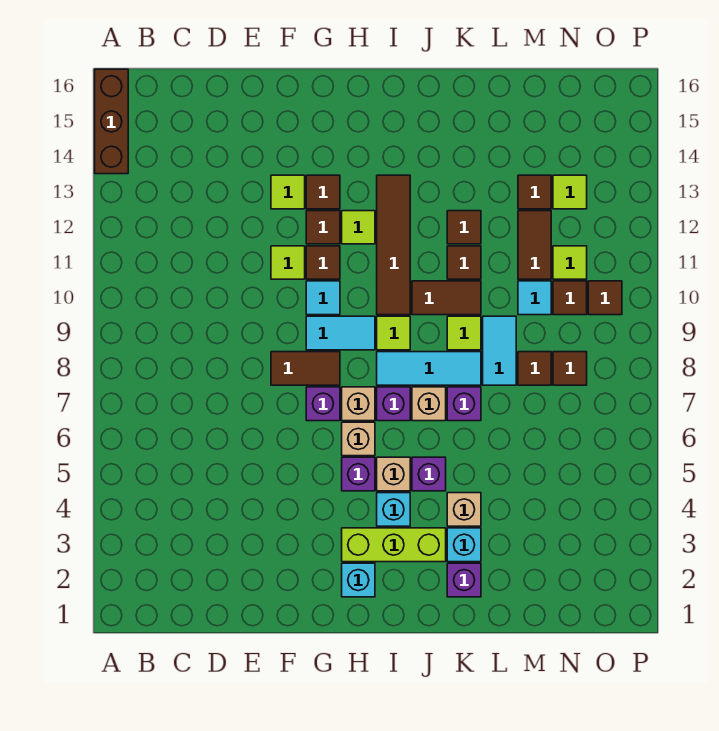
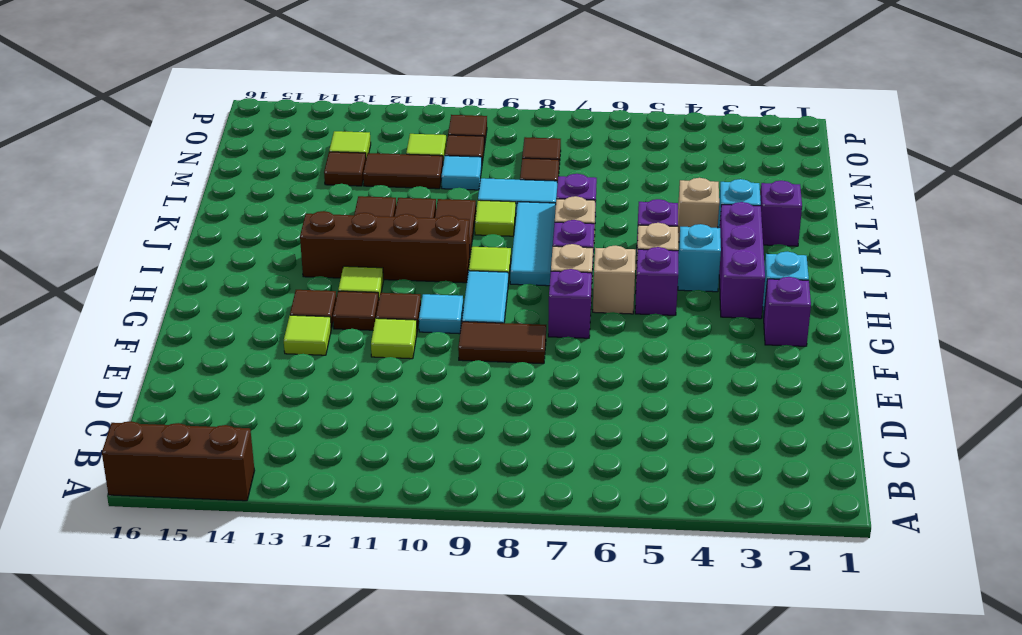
brown 1x2 tile [271,352,340,385] -> brown 1x2 tile turned to [458,322,546,364]
none -> purple 1x1 brick [764,277,811,346]
lime 1x3 brick [342,528,446,562] -> purple 1x3 brick [719,202,765,319]
brown 1x4 tile [377,175,410,315] -> brown 1x4 brick [300,211,470,283]

